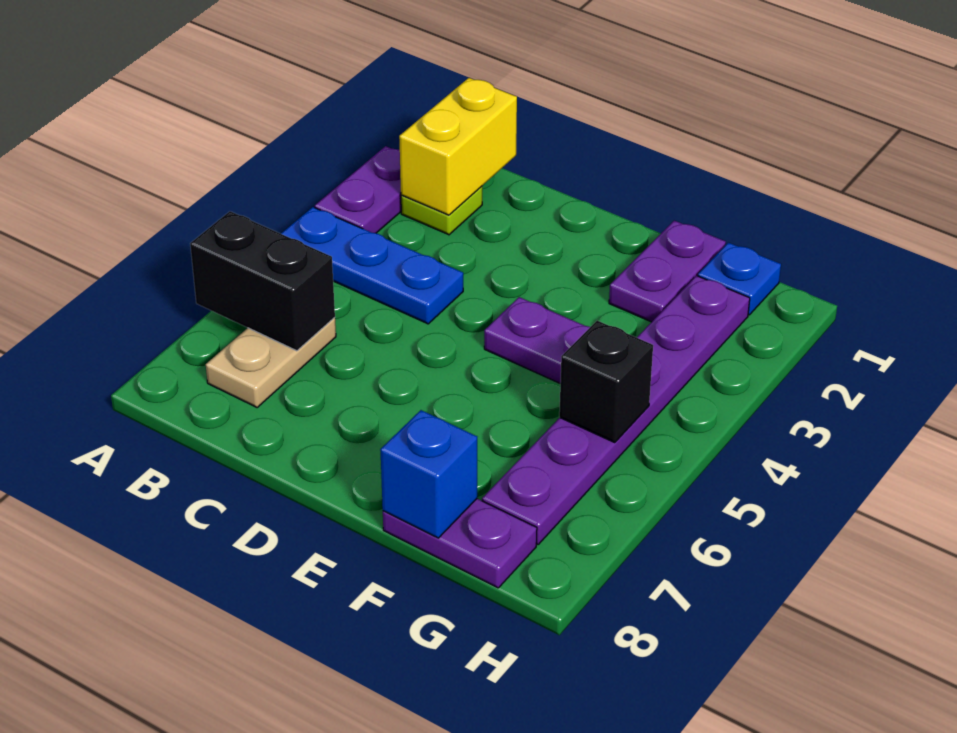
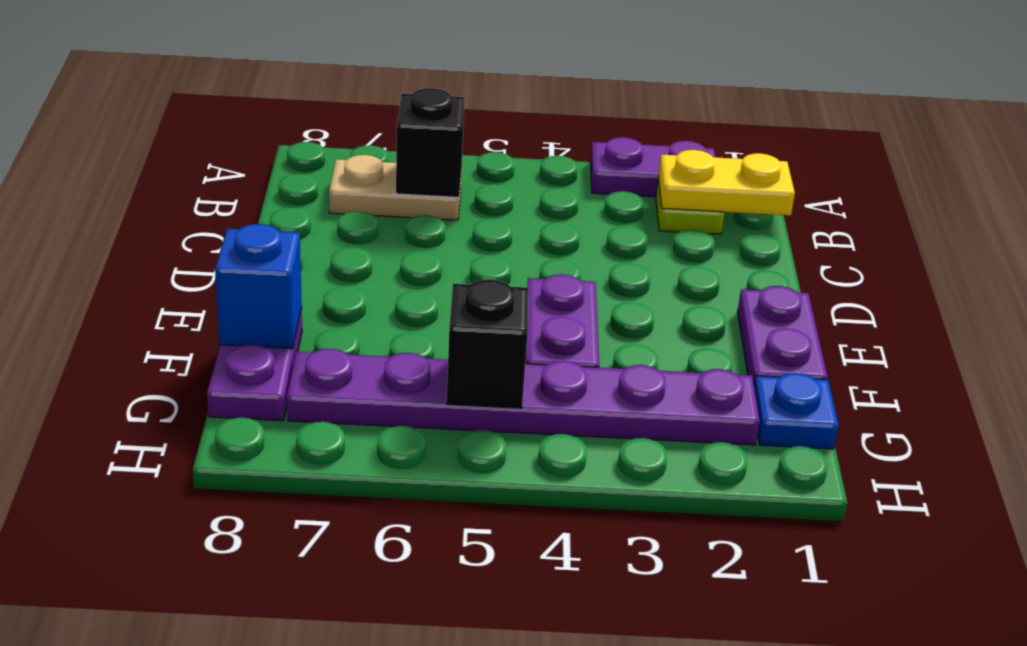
blue 1x3 plate [281,207,463,324] -> none
black 1x2 brick [190,211,335,351] -> black 1x1 brick [396,88,465,197]
yellow 1x2 brick [399,78,517,215] -> yellow 1x2 plate [658,150,795,215]
purple 1x2 plate [609,221,726,322] -> purple 1x2 plate turned to [738,286,828,383]

